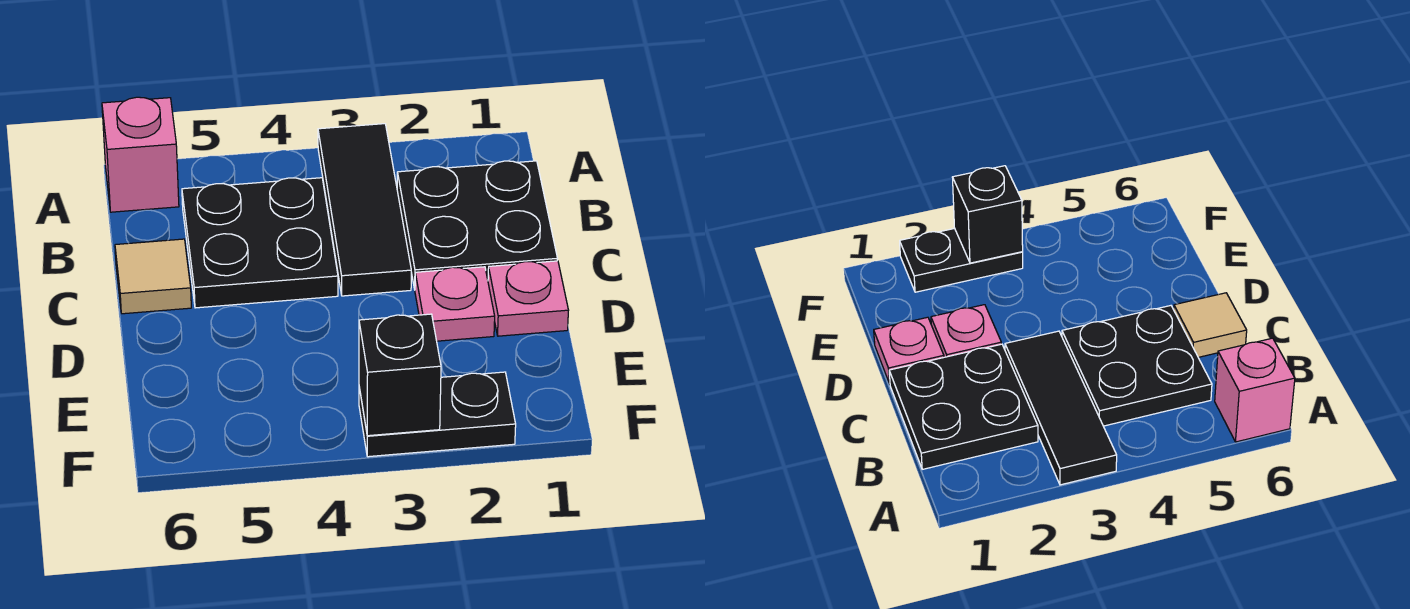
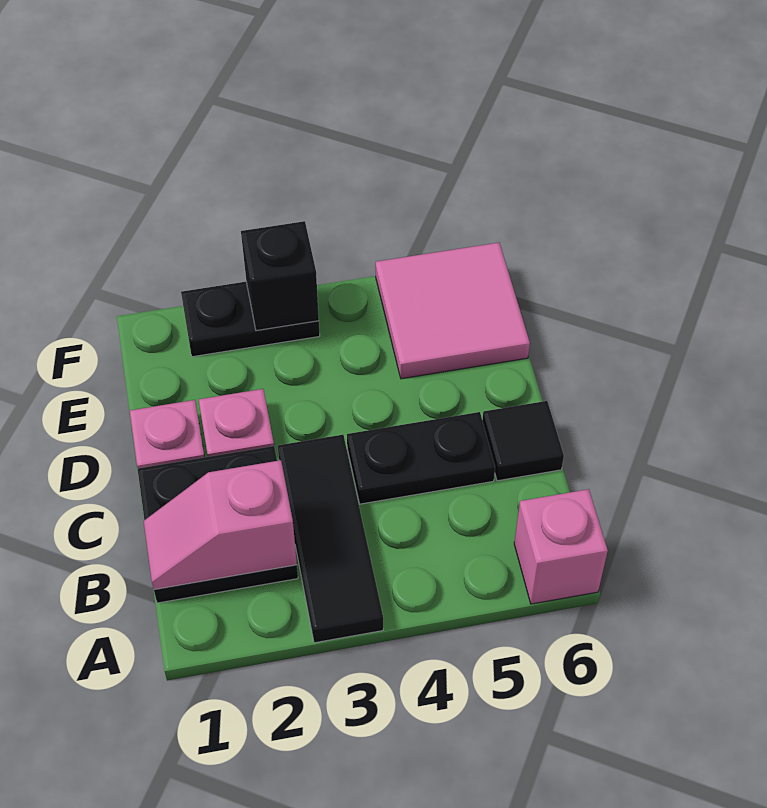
none -> pink 1x2 slope [144,460,297,589]
black 2x2 plate [182,178,338,308] -> black 1x2 plate [347,412,495,504]
tan 1x1 tile [115,239,191,314] -> black 1x1 tile [482,401,564,481]
none -> pink 2x2 tile [376,243,530,379]

